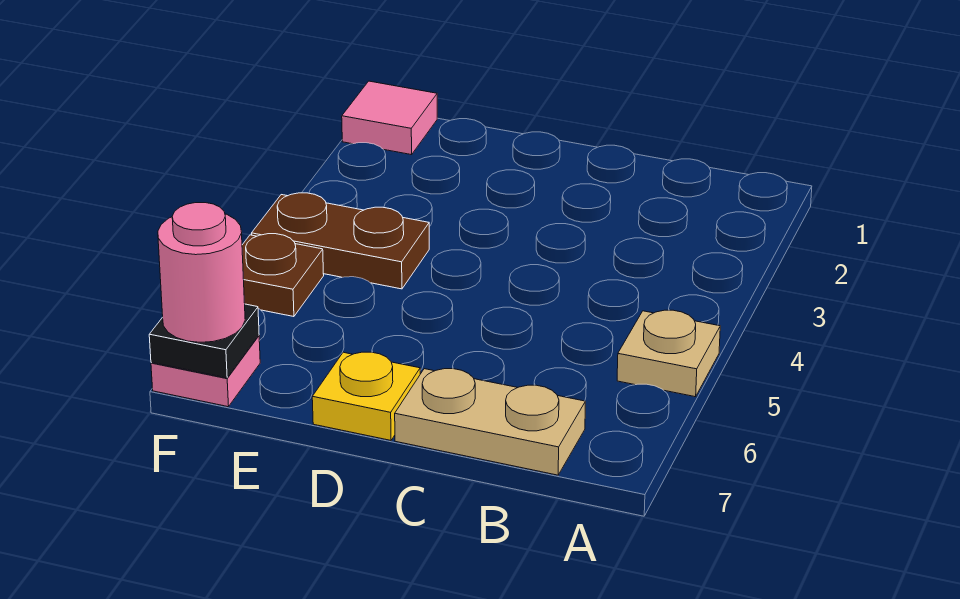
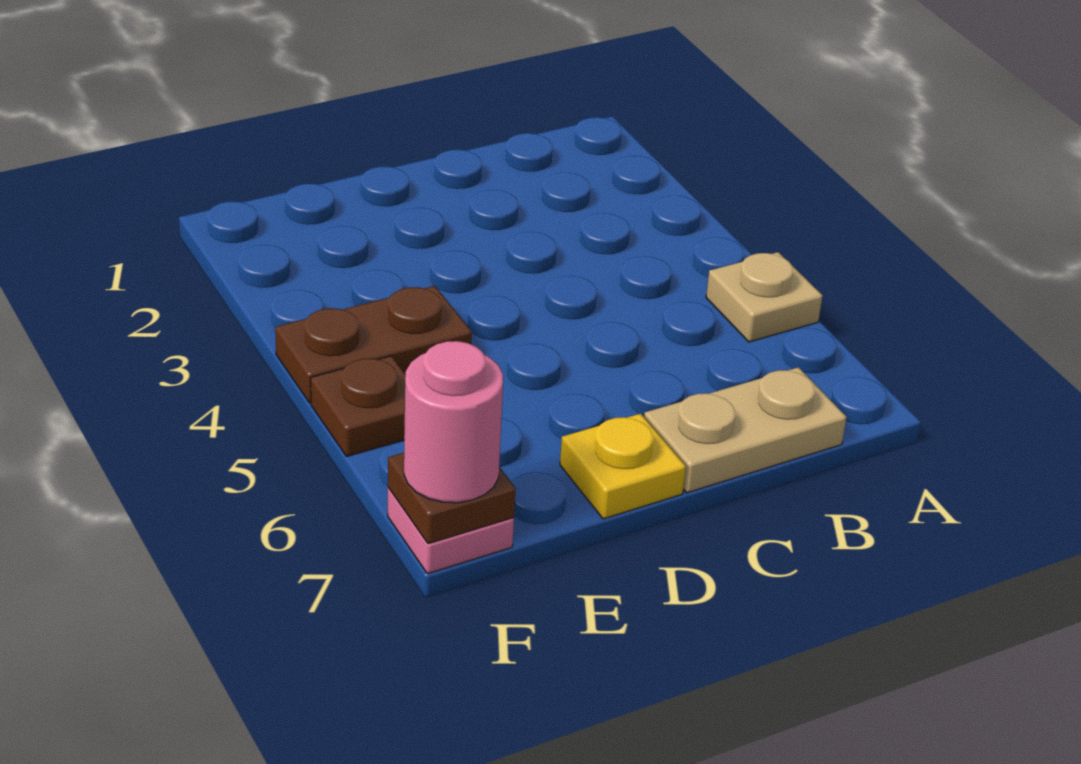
pink 1x1 tile [342,81,437,155] -> none
black 1x1 plate [149,304,259,378] -> brown 1x1 plate [388,453,516,544]

